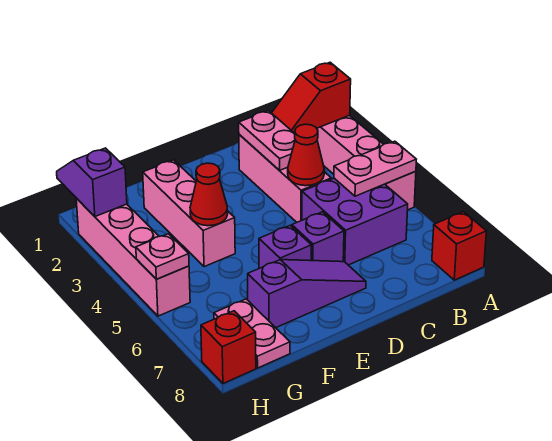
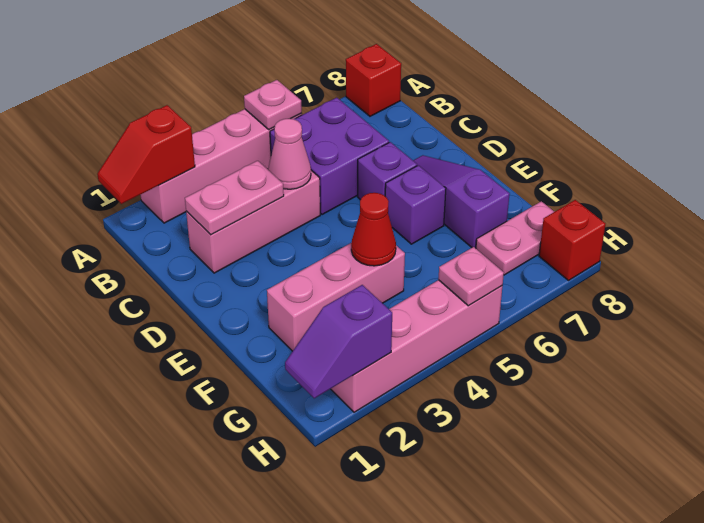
red 1x2 slope [272,62,351,133] -> red 1x2 slope turned to [97,105,195,204]
pink 1x2 plate [334,141,416,196] -> pink 1x1 plate [244,80,302,130]
red 1x1 cone [288,124,324,186] -> pink 1x1 cone [268,119,311,189]

